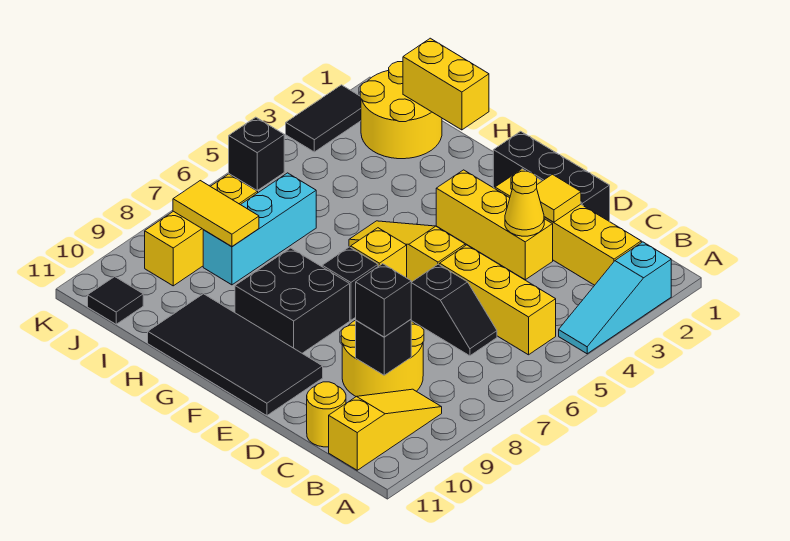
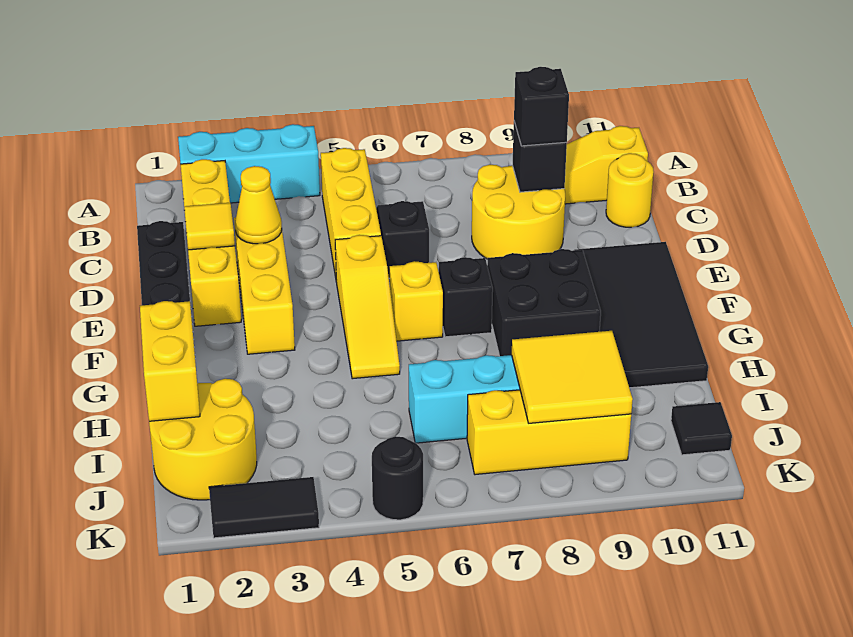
cyan 1x3 slope [559,242,671,354] -> cyan 1x3 brick [178,124,320,203]
yellow 1x2 tile [173,181,259,246] -> yellow 2x2 tile [512,331,633,423]
black 1x1 brick [229,117,284,190] -> black 1x1 round brick [372,436,423,520]

